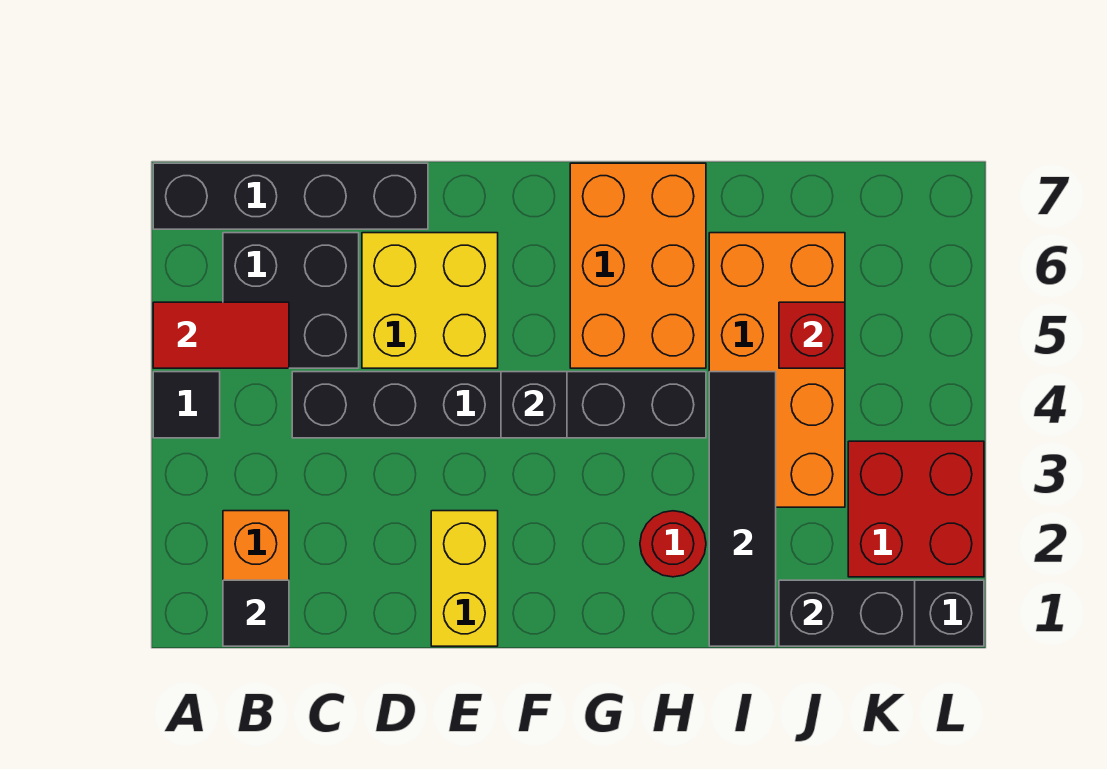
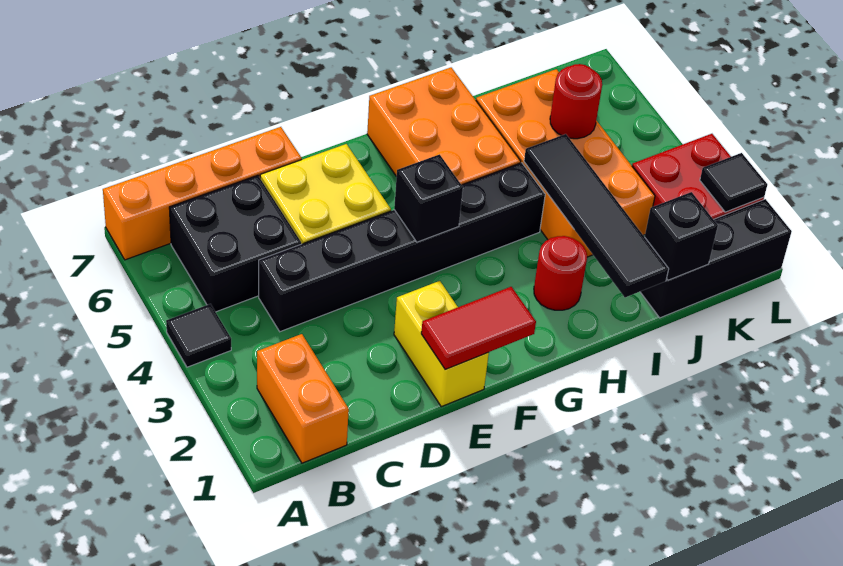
red 1x2 tile [153,302,289,368] -> red 1x2 tile moved to [421,287,536,369]
black 1x4 brick [153,163,428,229] -> orange 1x4 brick [103,127,302,260]
black 1x1 tile [223,580,289,646] -> black 1x1 tile moved to [700,153,767,212]
black 1x2 brick [779,580,915,646] -> black 1x1 brick [645,192,718,280]
red 1x1 brick [779,302,845,368] -> red 1x1 round brick [550,64,602,139]

